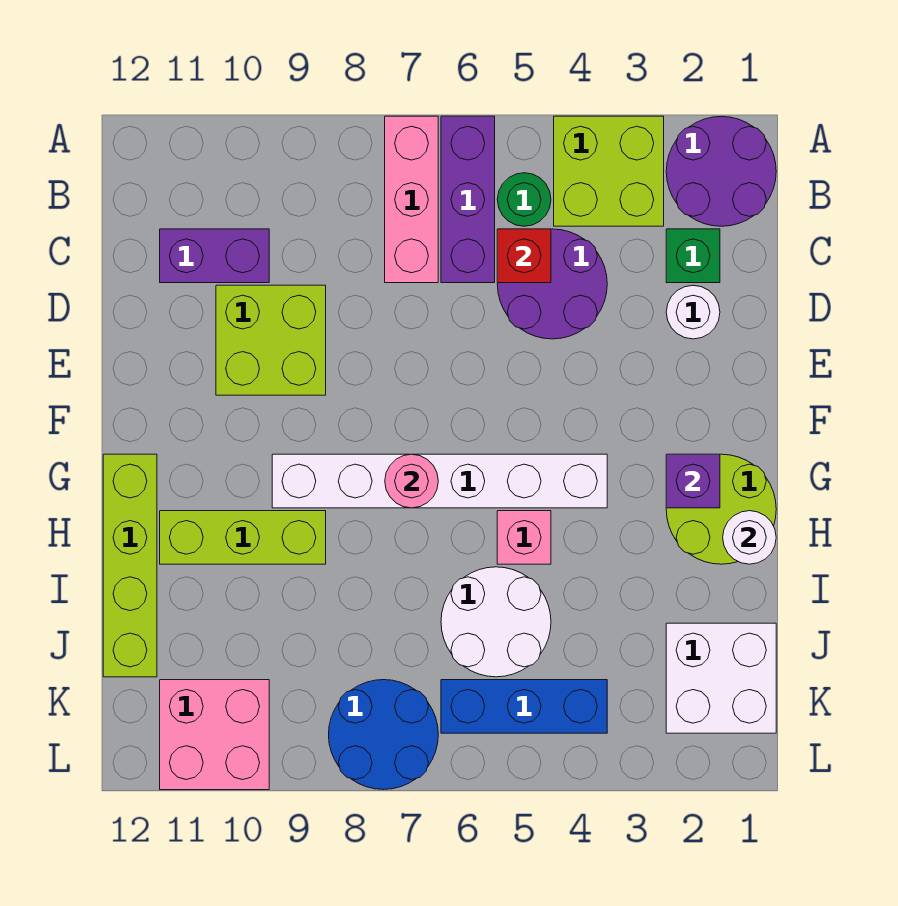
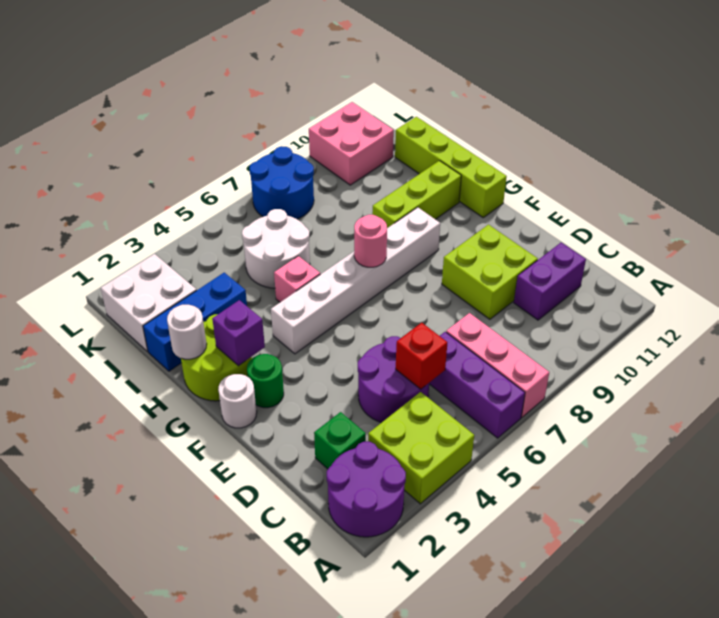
green 1x1 round brick [497,173,551,226] -> green 1x1 round brick moved to [247,354,284,408]
white 1x1 round brick [666,285,720,339] -> white 1x1 round brick moved to [218,374,257,428]
blue 1x3 brick [441,680,607,733] -> blue 1x3 brick moved to [143,273,247,371]

